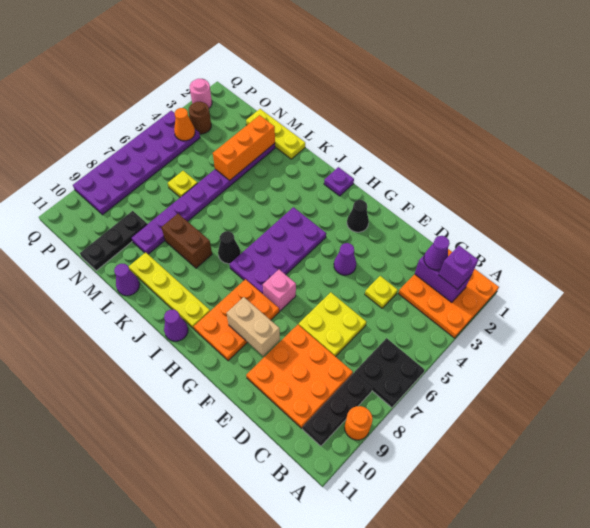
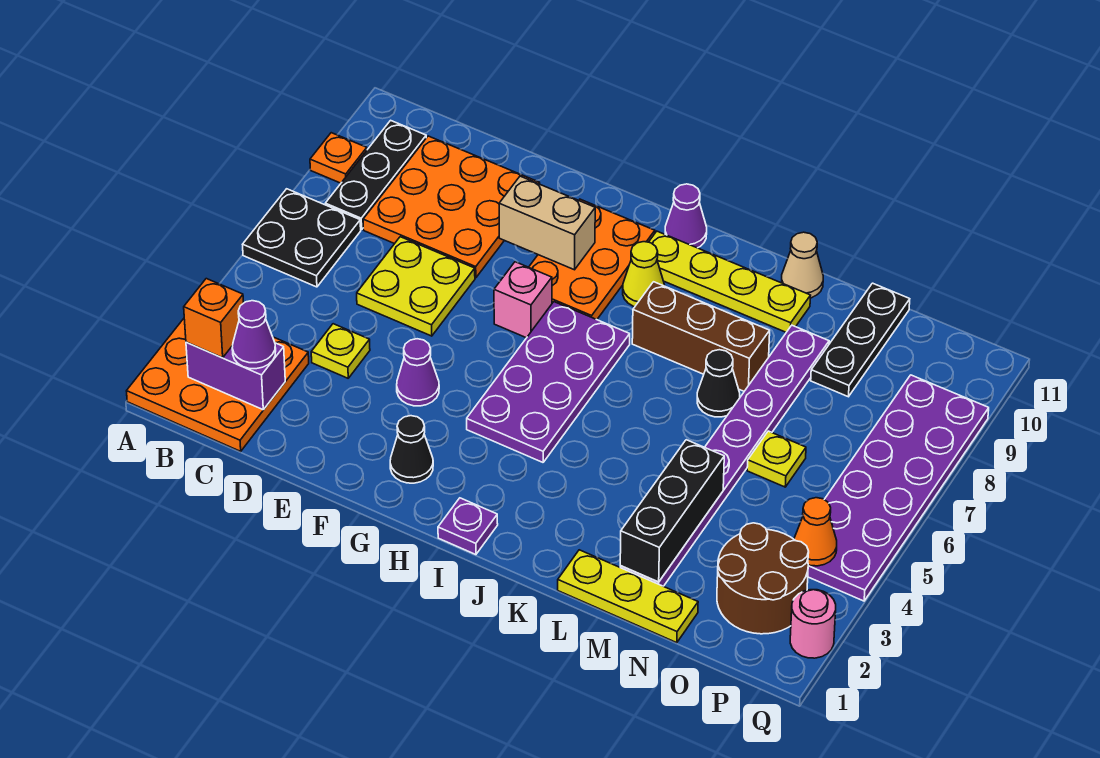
orange 1x1 round brick [345,406,372,440] -> orange 1x1 plate [310,133,367,183]
purple 1x1 brick [439,246,478,290] -> orange 1x1 brick [184,279,244,358]
none -> yellow 1x1 cone [623,242,665,307]
black 1x1 cone [218,231,240,264] -> black 1x1 cone moved to [697,350,740,417]
brown 1x2 brick [161,214,212,268] -> brown 1x3 brick [632,282,770,391]
purple 1x1 cone [114,264,140,296] -> tan 1x1 cone [781,232,823,298]
orange 1x3 brick [213,115,275,181] -> black 1x3 brick [620,440,724,582]
brown 1x1 round brick [189,102,211,134] -> brown 2x2 round brick [717,523,809,634]

